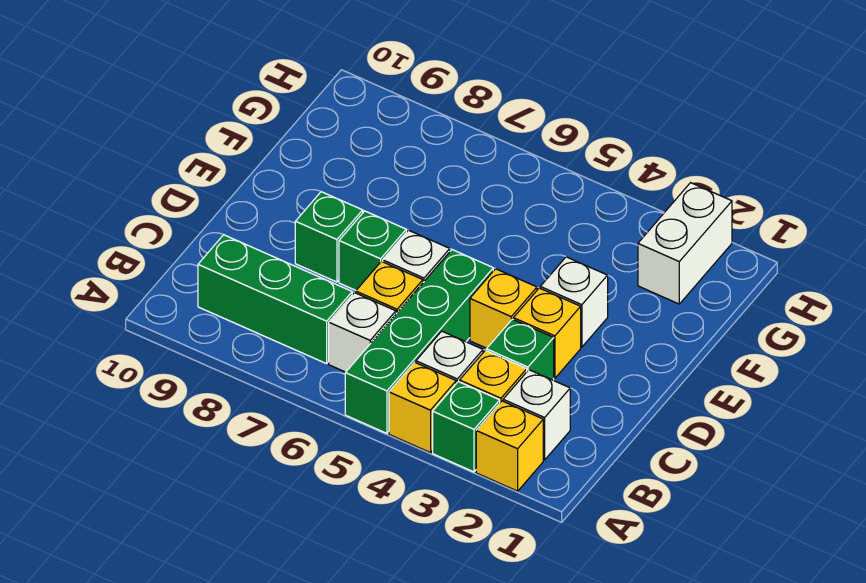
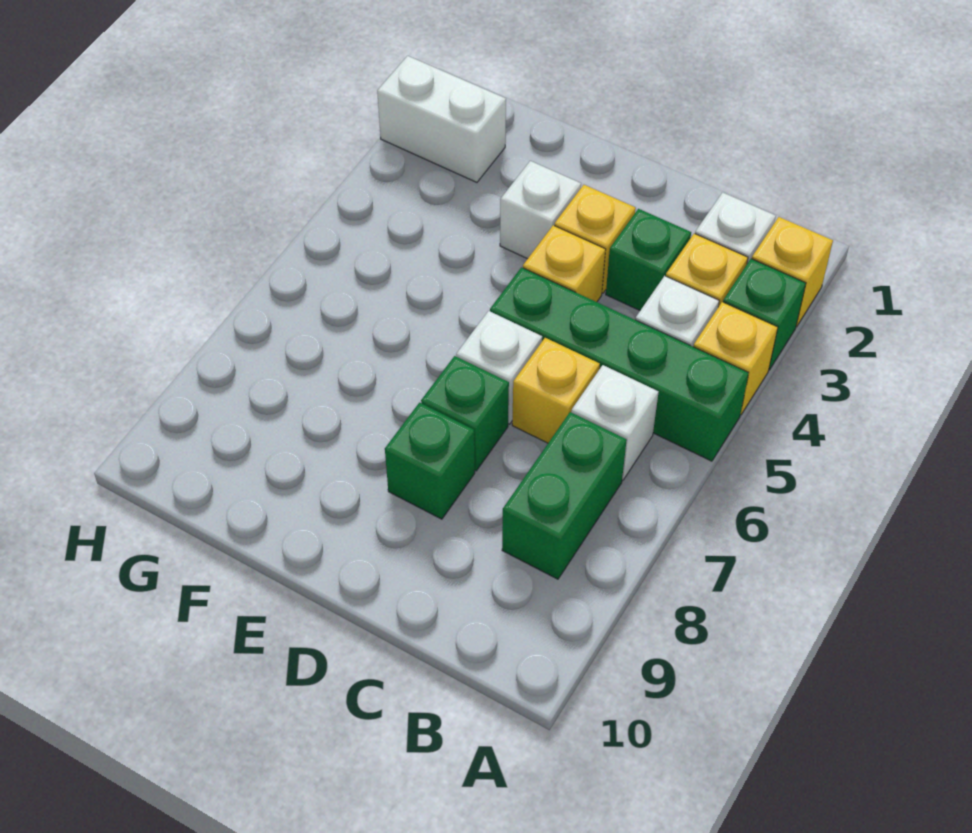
green 1x3 brick [198,235,352,364] -> green 1x2 brick [502,412,627,579]

